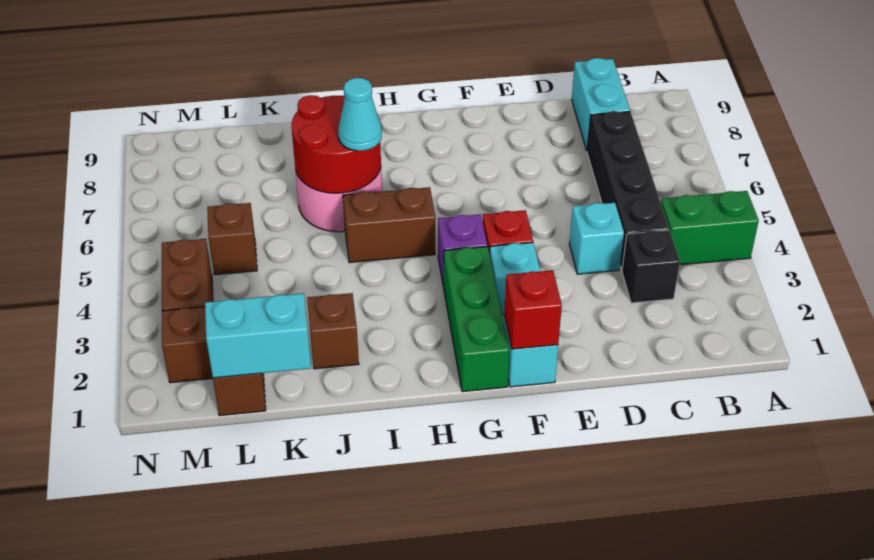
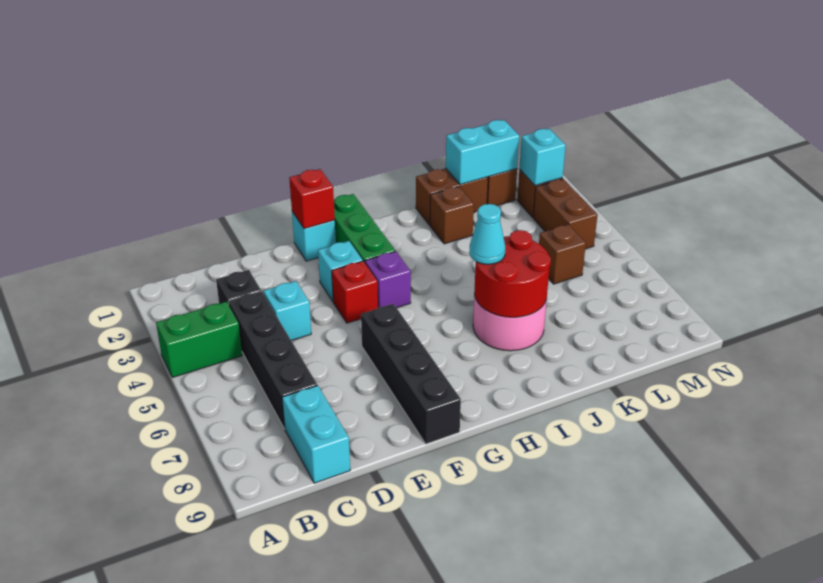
none -> black 1x4 brick [361,304,461,444]
brown 1x2 brick [343,187,435,263] -> brown 1x2 brick moved to [416,168,488,225]
none -> cyan 1x1 brick [519,129,566,186]

